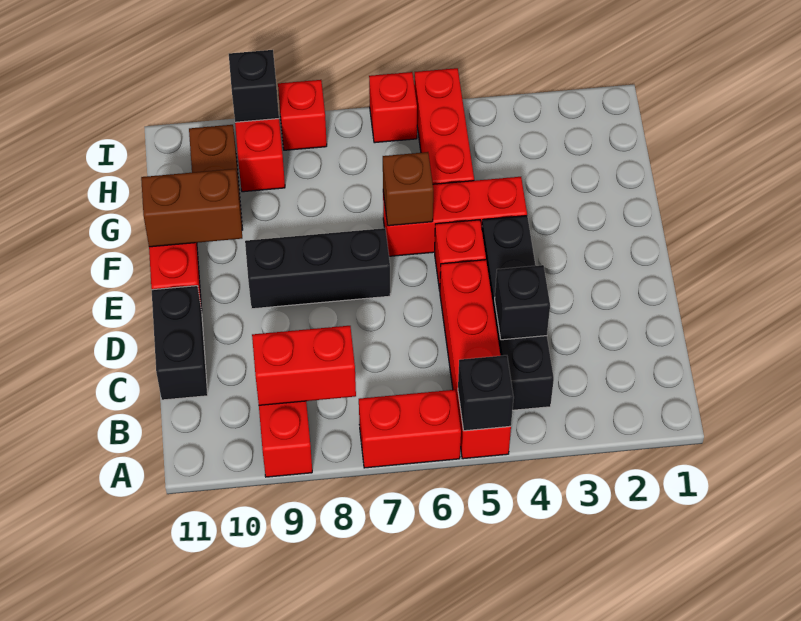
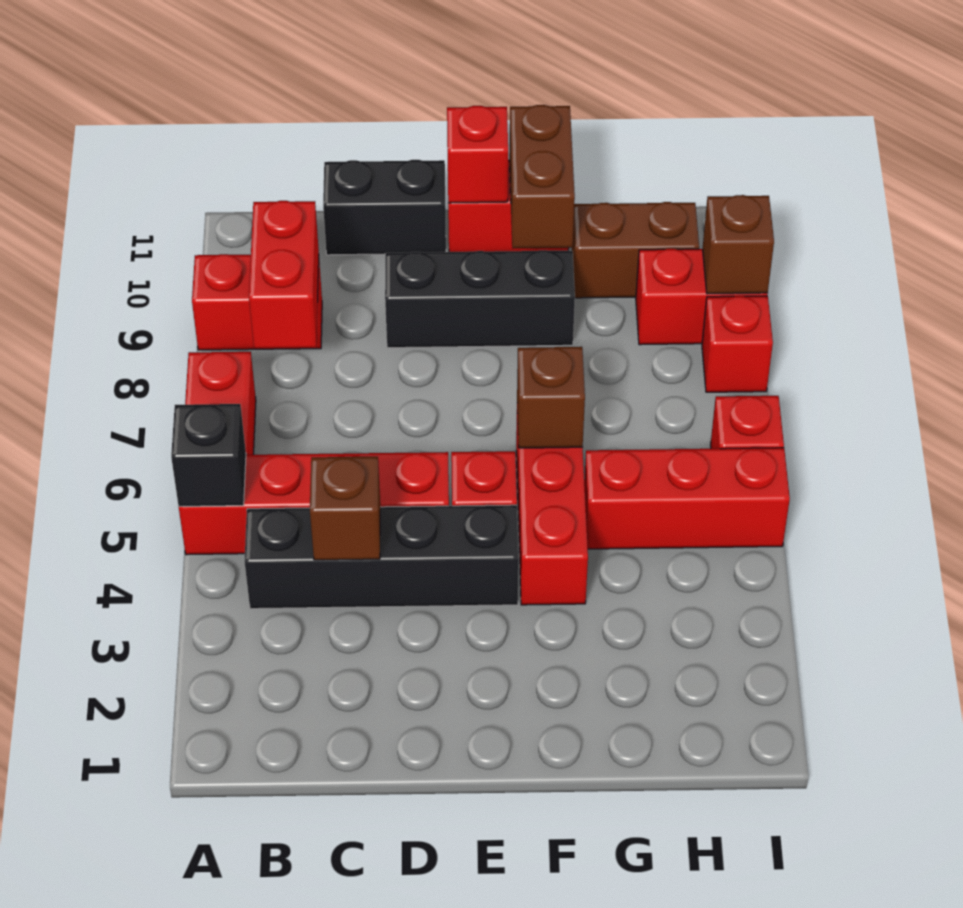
black 1x1 brick [495,265,550,340] -> brown 1x1 brick [310,457,380,560]
black 1x3 brick [245,228,390,309] -> black 1x3 brick turned to [385,250,575,348]
none -> red 1x1 brick [447,106,508,203]
black 1x1 brick [229,50,279,122] -> brown 1x1 brick [703,195,774,294]

